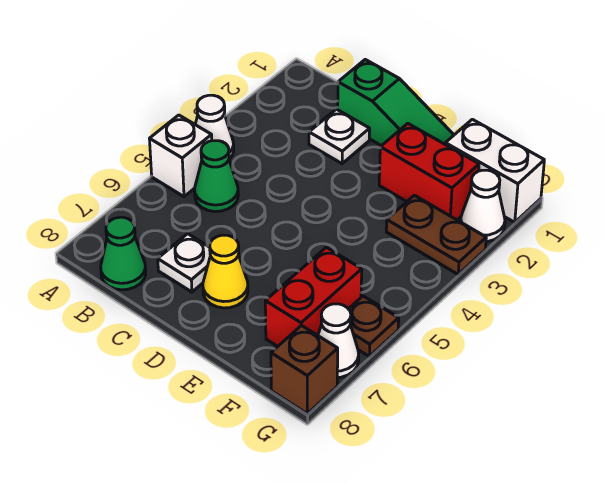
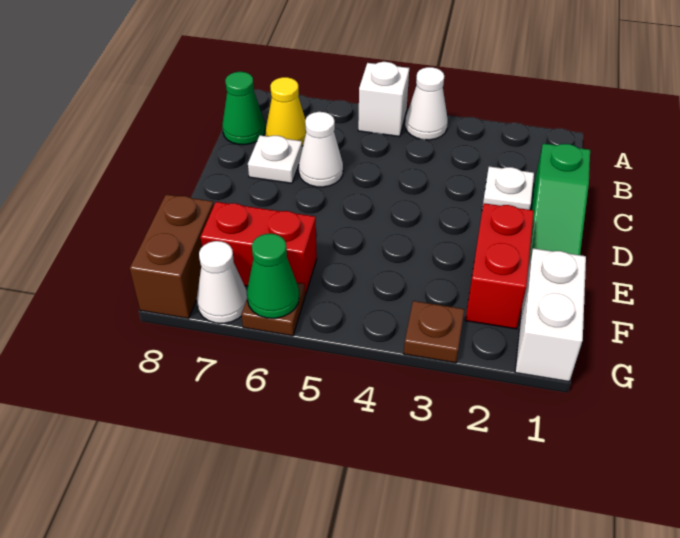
green 1x1 cone [195,141,238,212] -> green 1x1 cone moved to [247,234,299,318]
yellow 1x1 cone [203,235,248,308] -> yellow 1x1 cone moved to [266,77,306,146]
brown 1x2 plate [386,195,486,274] -> brown 1x1 plate [404,301,464,363]
white 1x1 cone [461,170,505,241] -> white 1x1 cone moved to [299,112,343,187]
brown 1x1 brick [271,326,338,414] -> brown 1x2 brick [130,194,214,319]

